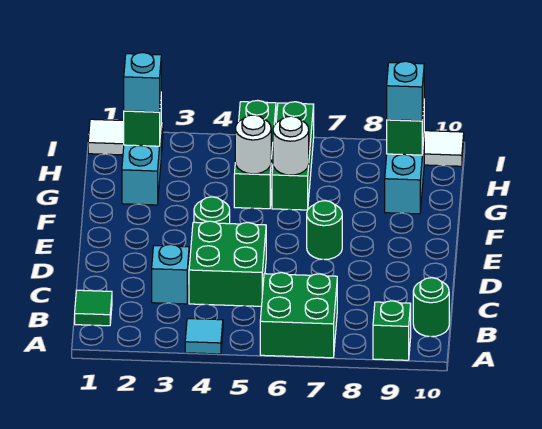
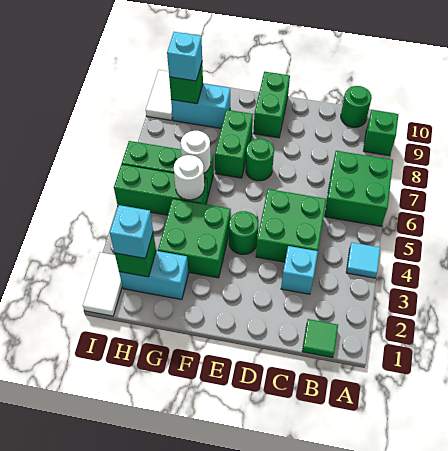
none -> green 1x2 brick [253,72,290,138]
none -> green 2x2 brick [158,199,231,278]
none -> green 1x2 brick [215,110,253,178]

